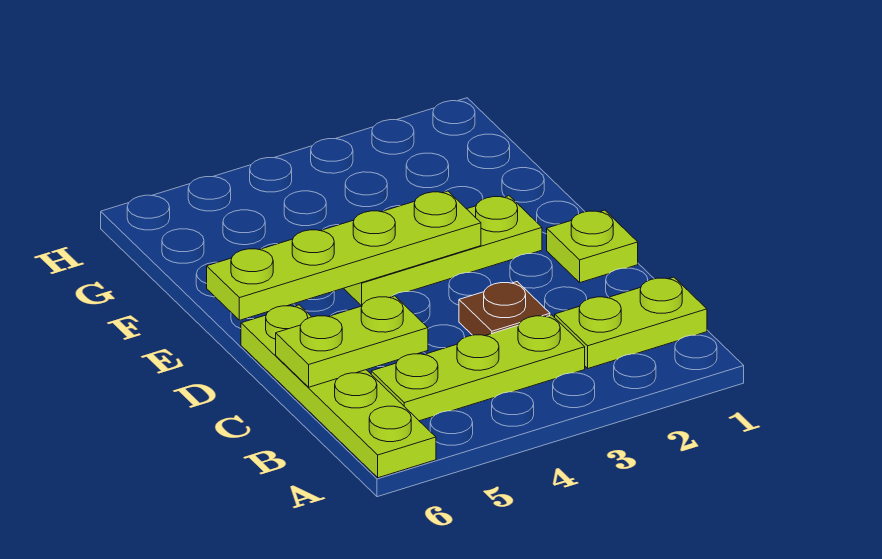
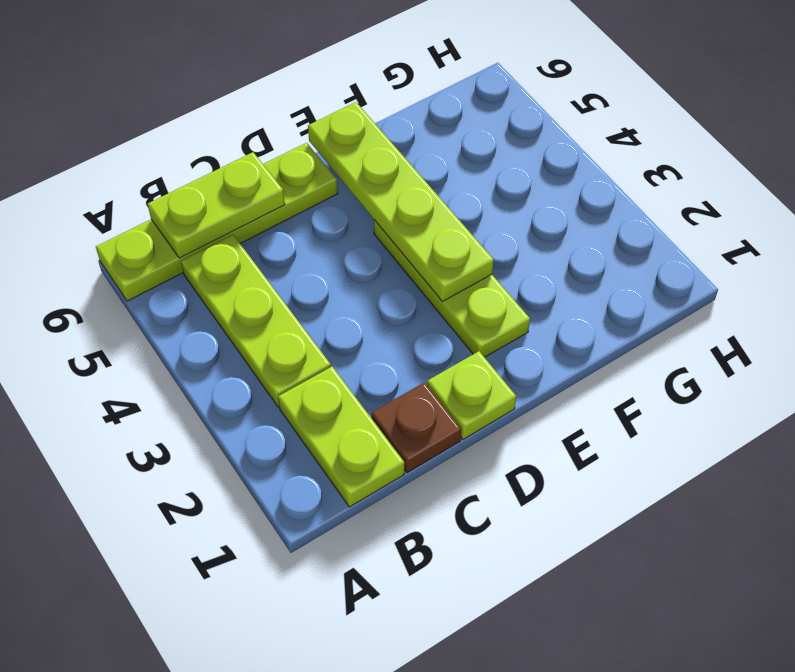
brown 1x1 plate [459,282,550,336] -> brown 1x1 plate moved to [371,382,461,473]
lime 1x2 plate [276,296,428,387] -> lime 1x2 plate turned to [148,152,285,258]

